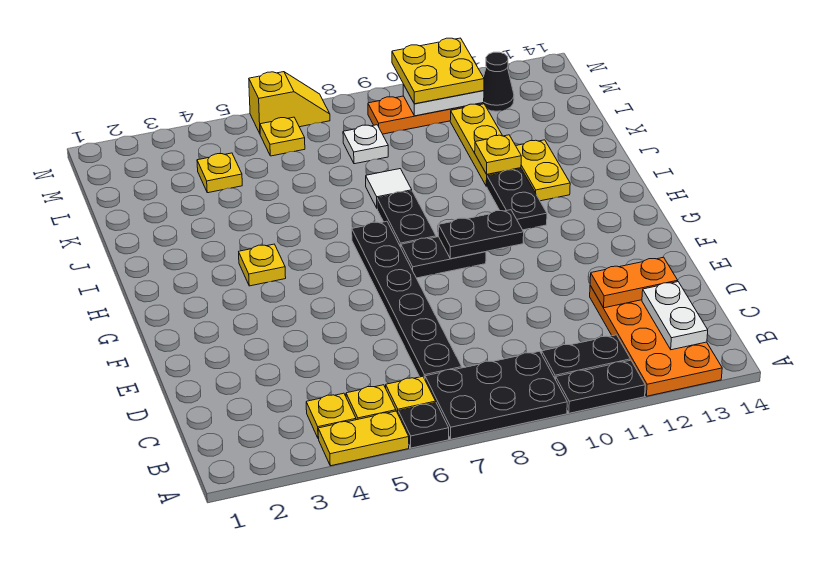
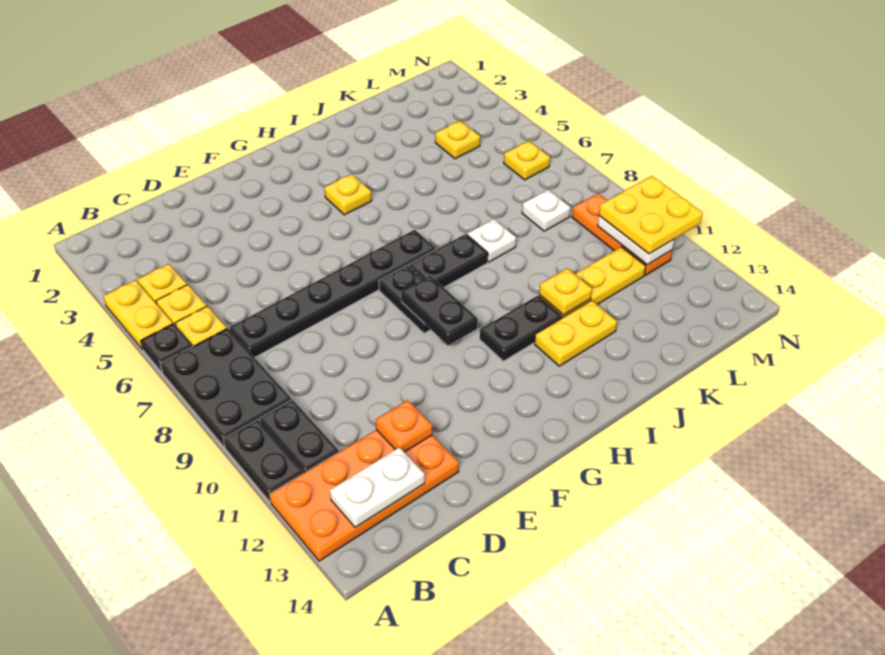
orange 1x2 plate [590,257,678,308] -> orange 1x1 plate [376,400,432,452]
white 1x1 tile [366,169,412,208] -> white 1x1 plate [467,219,516,262]
black 1x1 cone [484,52,514,111] -> none
yellow 1x2 slope [249,72,330,134] -> none

